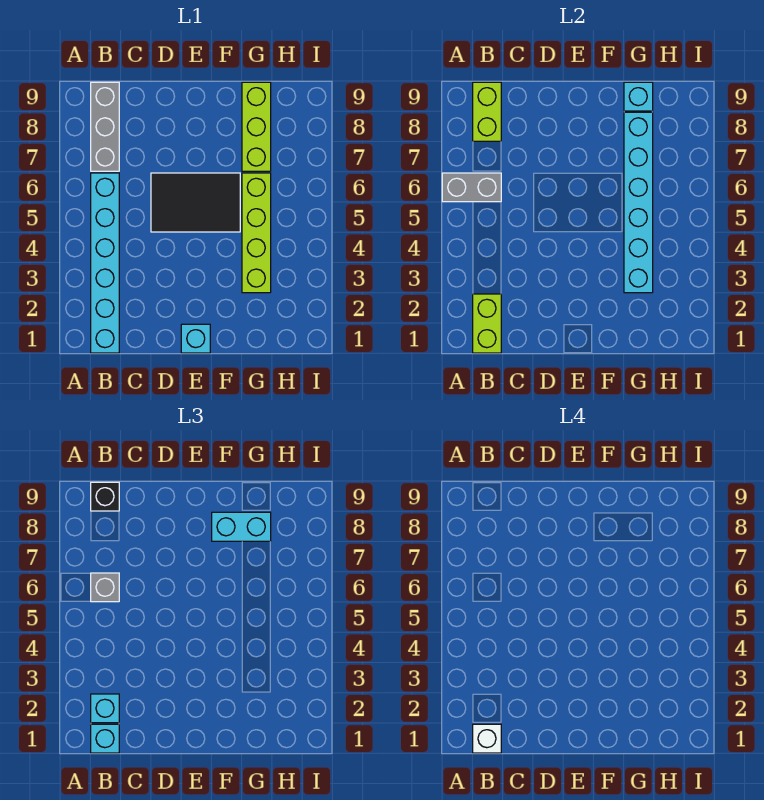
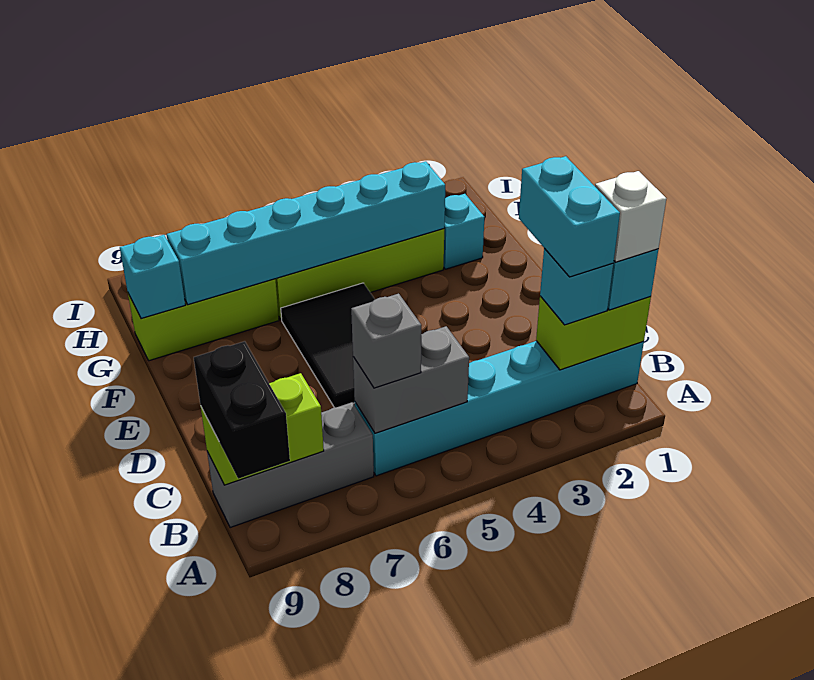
grey 1x2 brick [442,173,501,202] -> grey 1x2 brick turned to [353,326,469,433]
black 1x1 brick [91,482,119,511] -> black 1x2 brick [194,341,290,479]
cyan 1x1 brick [181,324,210,353] -> cyan 1x1 brick moved to [444,194,484,269]
cyan 1x2 brick [212,512,271,541] -> cyan 1x2 brick moved to [519,156,620,277]

